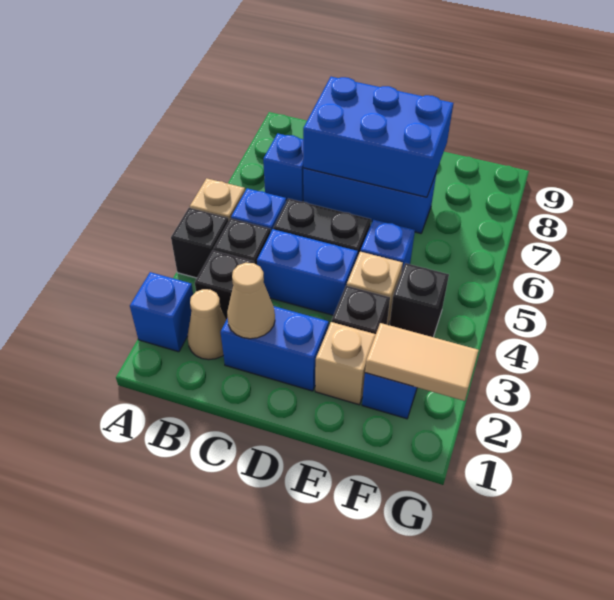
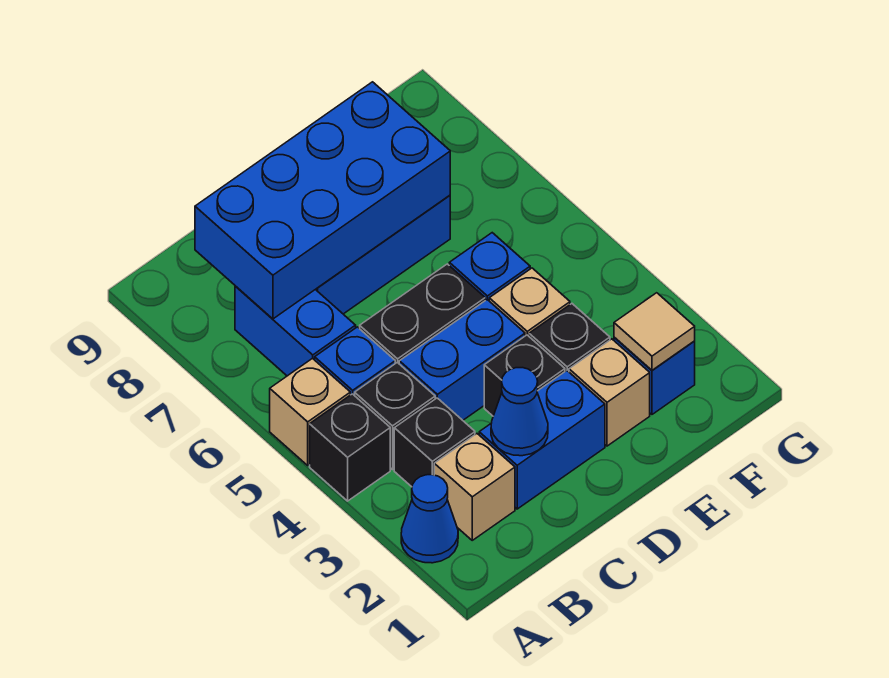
blue 1x1 brick [130,272,193,352] -> blue 1x1 cone [401,475,458,563]
tan 1x1 cone [188,289,226,360] -> tan 1x1 brick [434,434,515,540]
blue 1x1 brick [263,133,304,202] -> blue 1x2 brick [235,286,356,376]
tan 1x1 cone [227,263,275,339] -> blue 1x1 cone [491,368,548,456]
blue 2x3 brick [303,77,453,197] -> blue 2x4 brick [195,82,450,319]
tan 1x2 tile [365,323,479,401] -> tan 1x1 tile [614,293,695,370]
black 1x1 brick [390,263,449,337] -> black 1x1 brick moved to [484,335,565,416]

